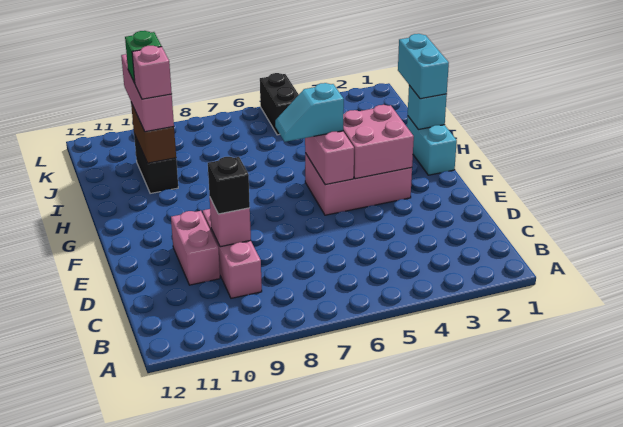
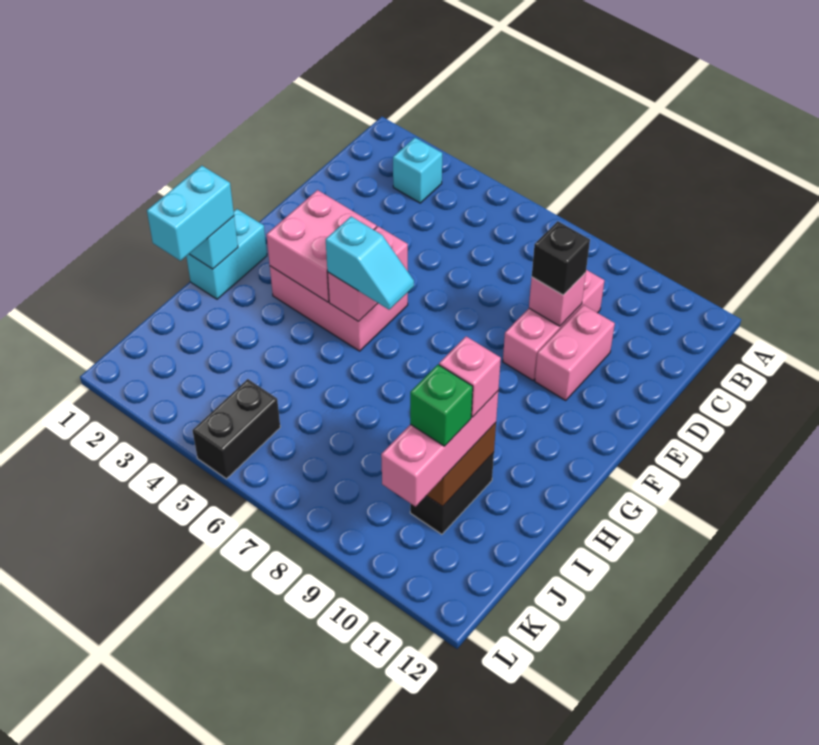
none -> cyan 1x1 brick [393,138,442,203]

